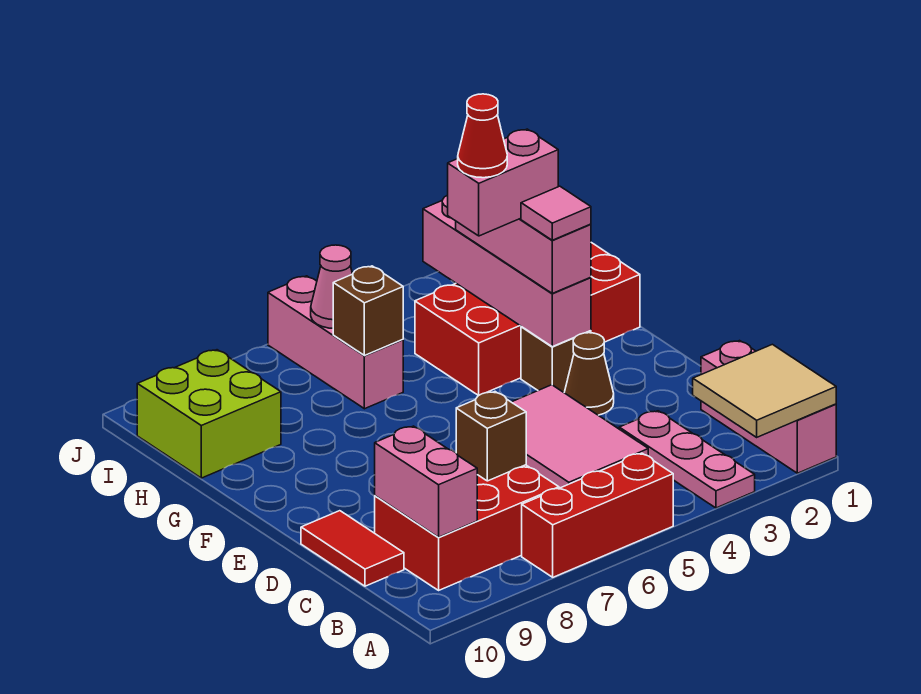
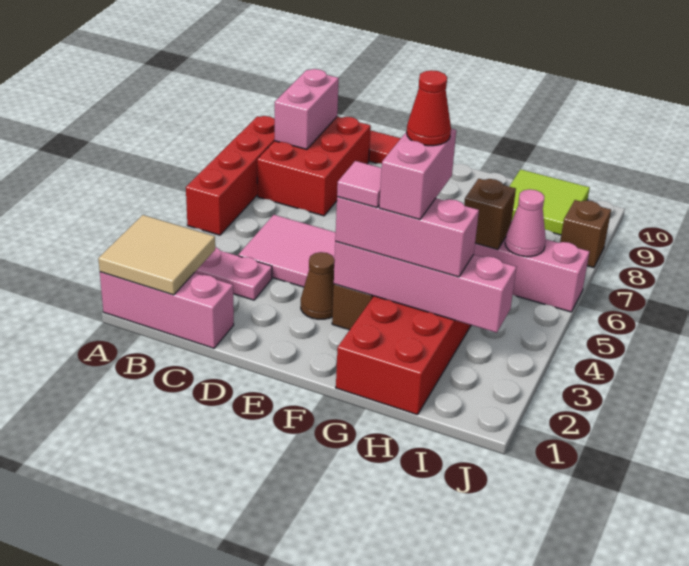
red 1x3 brick [522,453,673,577] -> red 1x4 brick [186,116,275,235]
pink 1x2 brick [375,426,477,537] -> pink 1x2 brick turned to [275,69,339,149]
brown 1x1 brick [456,392,526,481] -> brown 1x1 brick moved to [560,200,611,268]
lime 2x2 brick [137,350,281,478] -> lime 2x2 tile [509,169,590,235]

